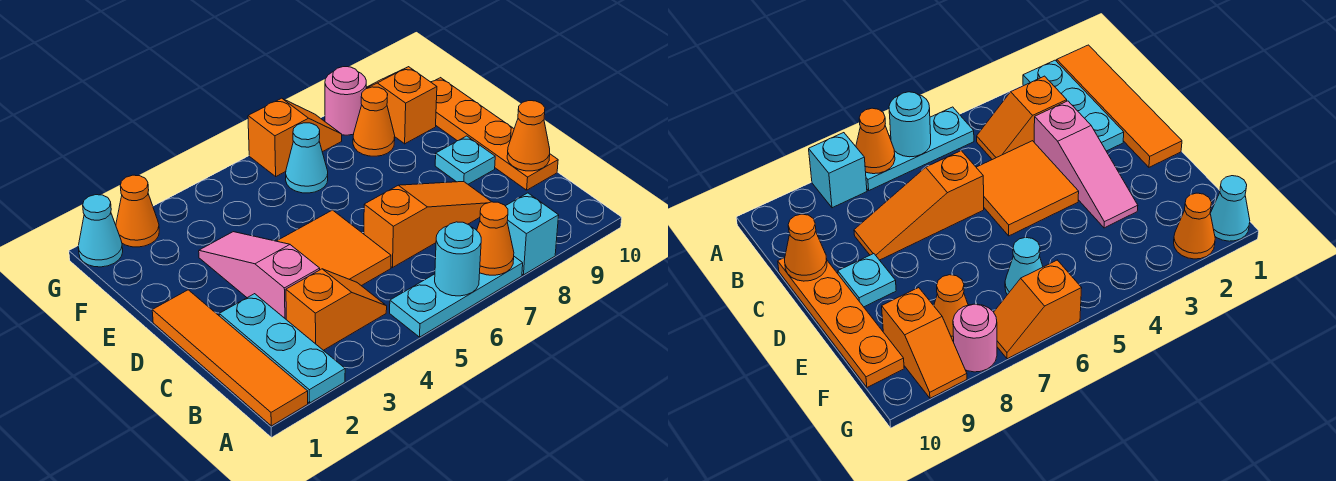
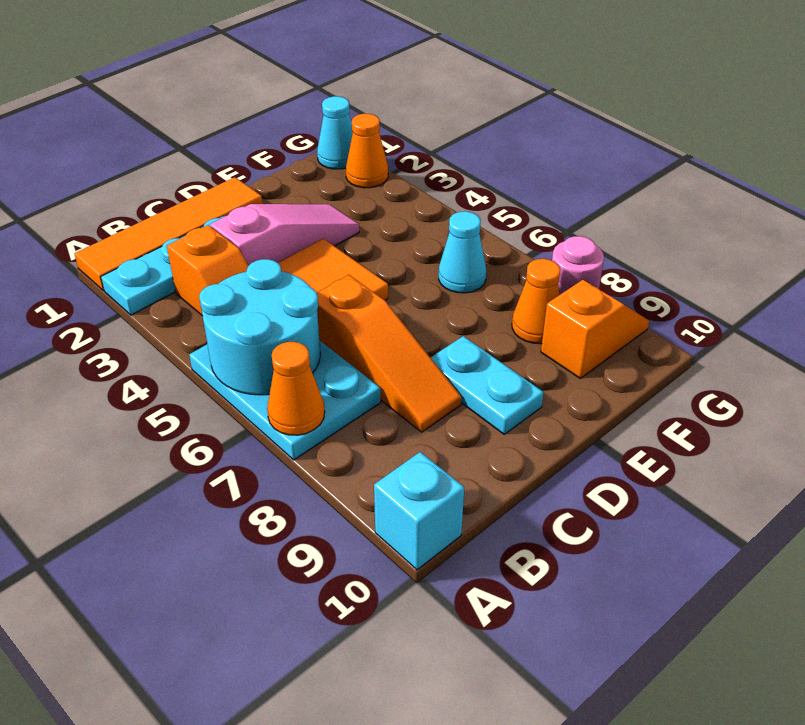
cyan 1x3 plate [390,257,523,337] -> cyan 2x3 plate [189,340,381,460]
cyan 1x1 round brick [435,222,481,296] -> cyan 2x2 round brick [199,259,320,395]
cyan 1x1 brick [506,193,559,275] -> cyan 1x1 brick moved to [374,452,464,570]
orange 1x4 plate [431,78,558,190] -> none
orange 1x1 cone [507,101,550,171] -> none
cyan 1x1 plate [435,136,495,184] -> cyan 1x2 plate [430,336,544,434]
orange 1x2 slope [248,98,342,176] -> none

